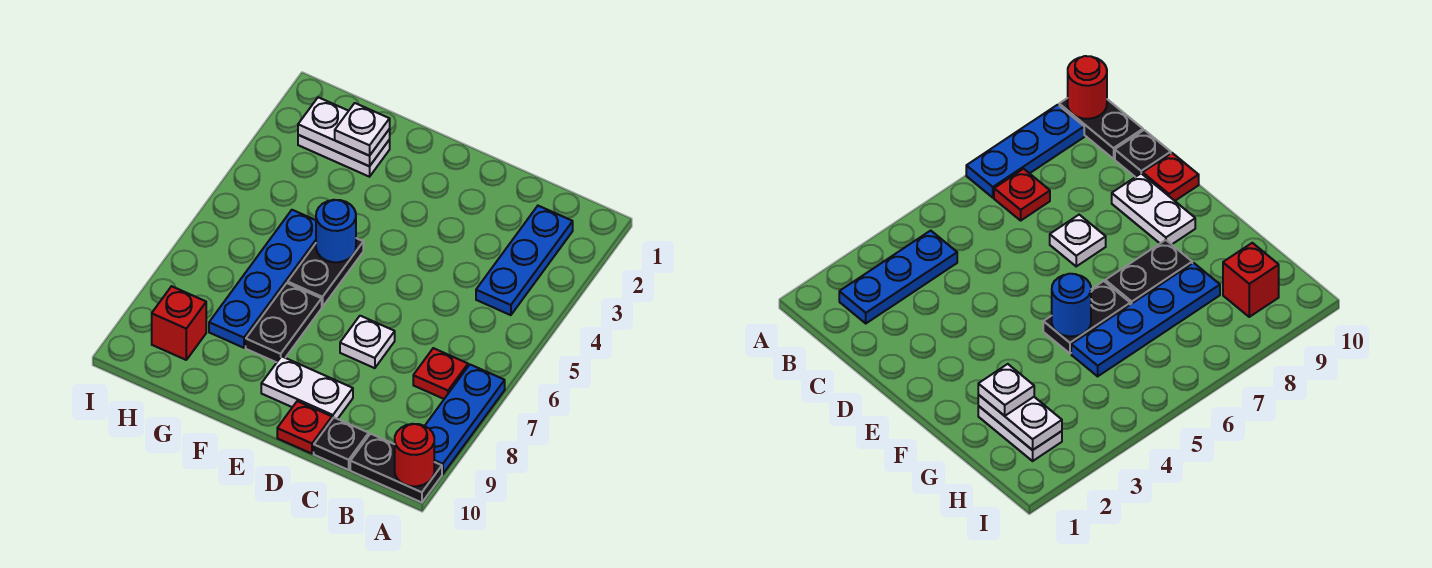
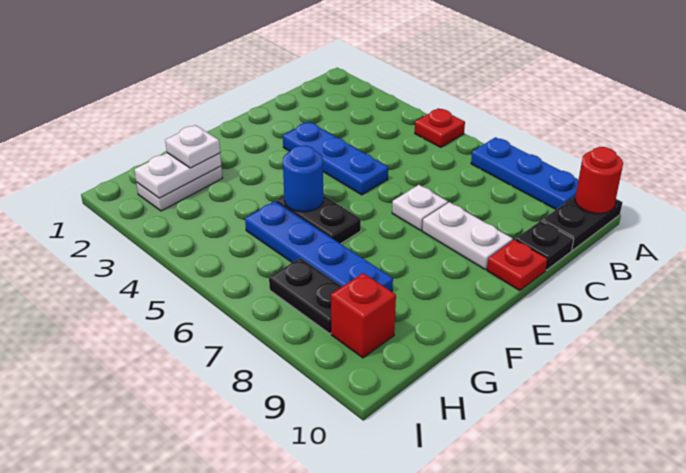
blue 1x3 plate [476,206,573,315] -> blue 1x3 plate moved to [283,122,388,195]
red 1x1 plate [413,348,468,399] -> red 1x1 plate moved to [415,108,465,147]
white 1x2 plate [261,356,353,419] -> white 1x2 plate turned to [422,202,513,269]
black 1x2 plate [246,283,322,362] -> black 1x2 plate moved to [269,258,342,334]

